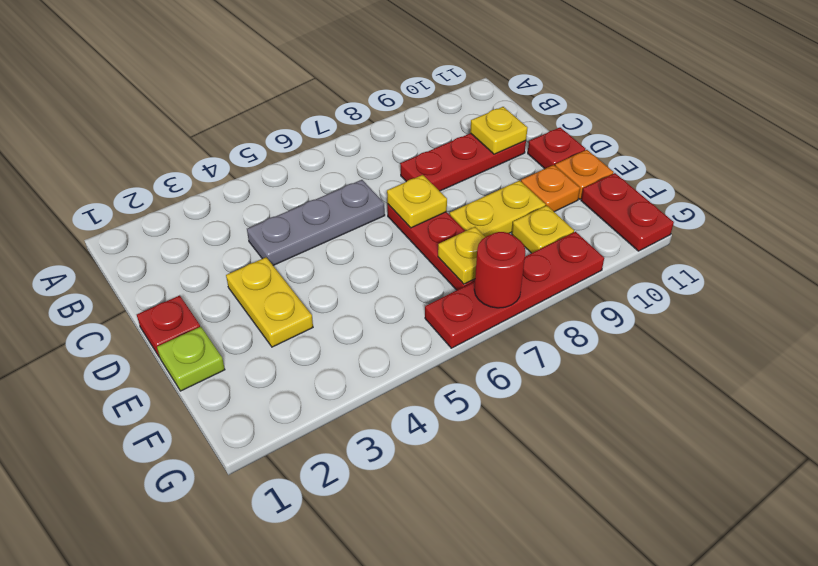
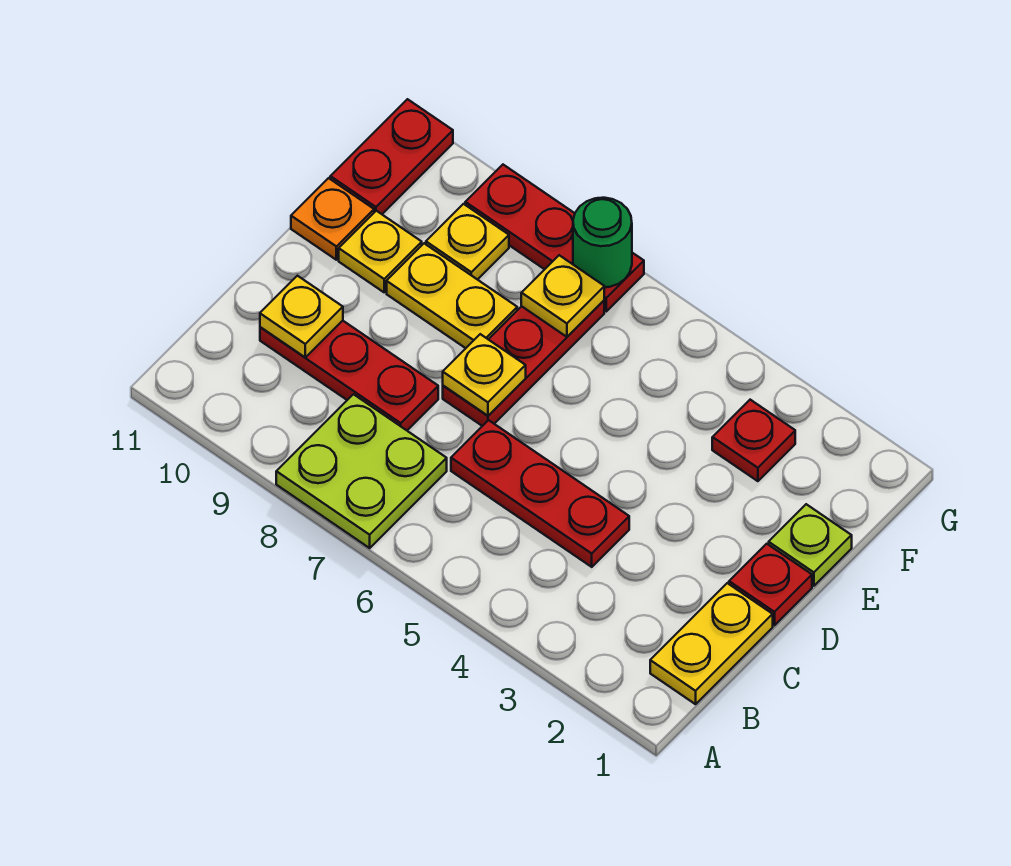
none -> lime 2x2 plate [276,394,447,548]
grey 1x3 plate [247,180,385,265] -> red 1x3 plate [451,420,629,567]
yellow 1x2 plate [226,257,313,347] -> yellow 1x2 plate moved to [650,583,773,704]
red 1x1 plate [528,128,585,169] -> red 1x1 plate moved to [712,400,795,481]
orange 1x1 plate [521,165,580,212] -> yellow 1x1 plate [339,211,422,292]
red 1x4 plate [425,232,604,348] -> red 1x3 plate [465,165,644,311]
red 1x1 round brick [474,232,526,308] -> green 1x1 round brick [573,198,632,287]

